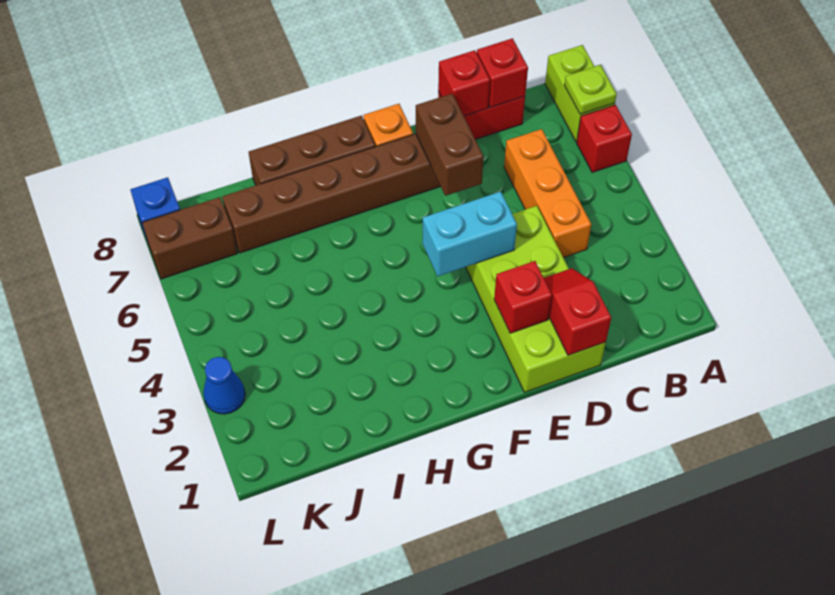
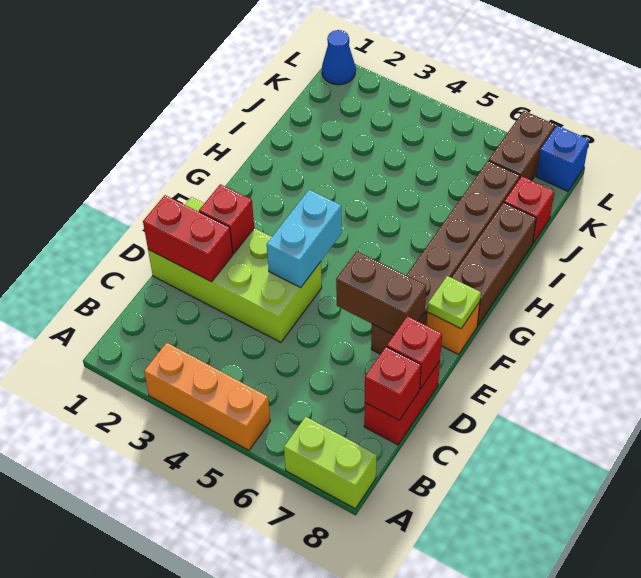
red 1x1 brick [577,105,632,172] -> red 1x1 brick moved to [504,176,554,243]
lime 1x1 plate [564,65,617,114] -> lime 1x1 plate moved to [427,276,481,329]
orange 1x3 brick [504,129,591,258] -> orange 1x3 brick moved to [144,343,270,450]
red 1x2 slope [544,268,611,355] -> red 1x2 brick [143,195,233,282]
blue 1x1 cone [203,357,245,414] -> blue 1x1 cone moved to [322,30,356,85]

